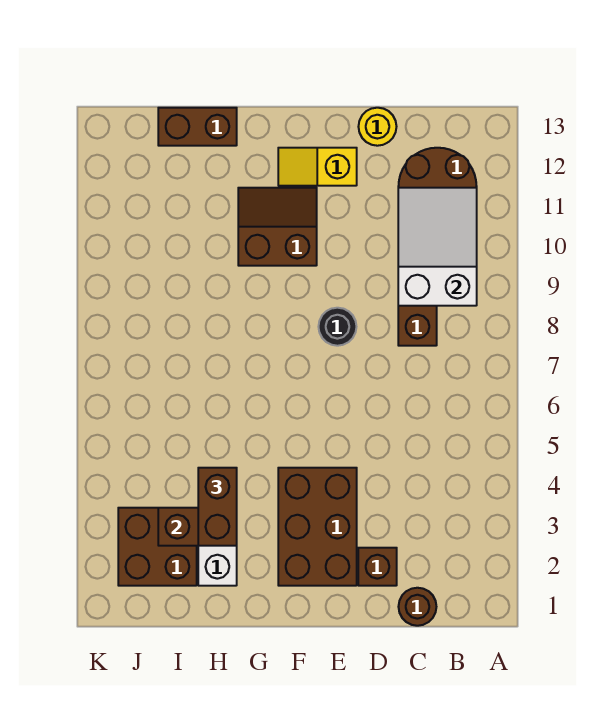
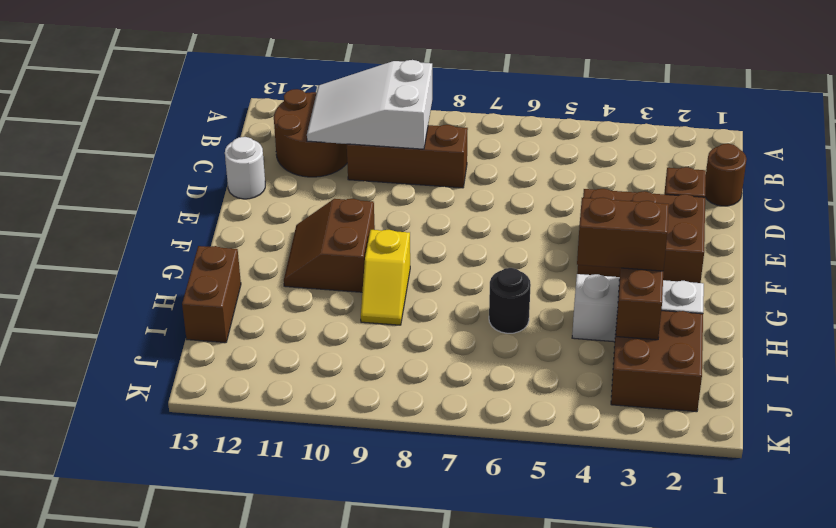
yellow 1x1 round brick [358,108,397,146] -> white 1x1 round brick [225,137,265,199]
black 1x1 round brick [318,308,356,346] -> black 1x1 round brick moved to [489,268,531,333]
yellow 1x2 slope [278,148,357,186] -> yellow 1x2 slope moved to [361,230,410,325]

